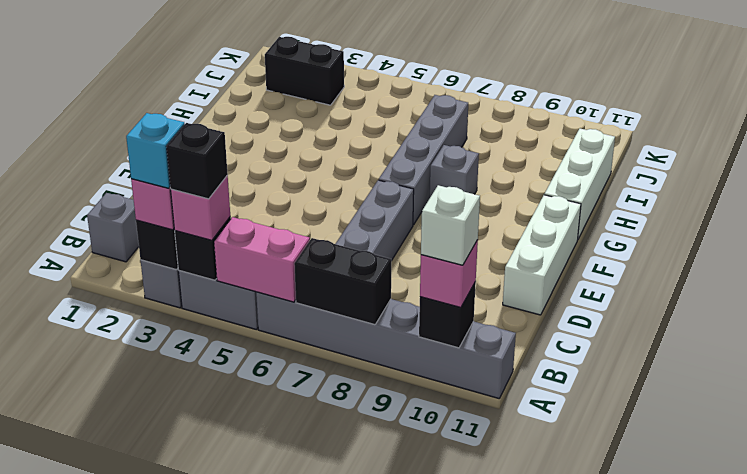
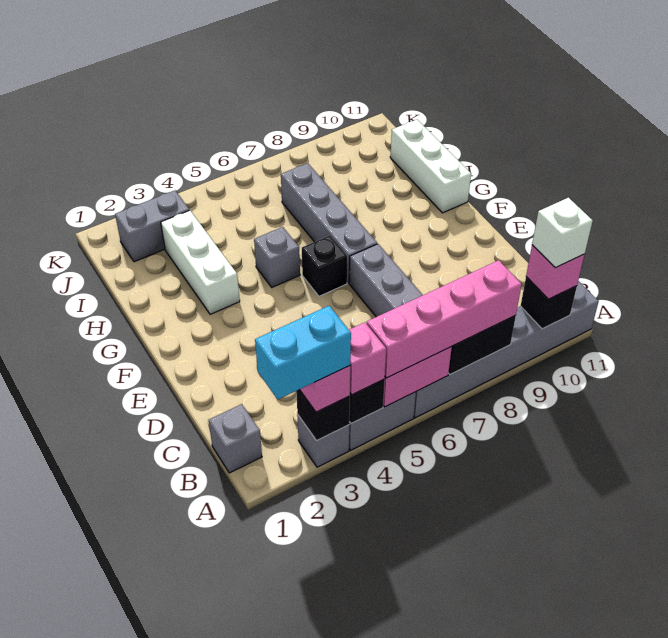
cyan 1x1 brick [126,113,185,188] -> cyan 1x2 brick [255,306,351,399]
black 1x1 brick [167,123,228,199] -> black 1x1 brick moved to [302,235,347,296]
none -> pink 1x4 brick [367,260,522,378]
white 1x3 brick [503,195,581,315] -> white 1x3 brick moved to [161,210,240,314]
grey 1x1 brick [430,145,479,197] -> grey 1x1 brick moved to [254,227,300,287]
black 1x2 brick [265,37,344,105] -> grey 1x2 brick [115,190,189,262]

